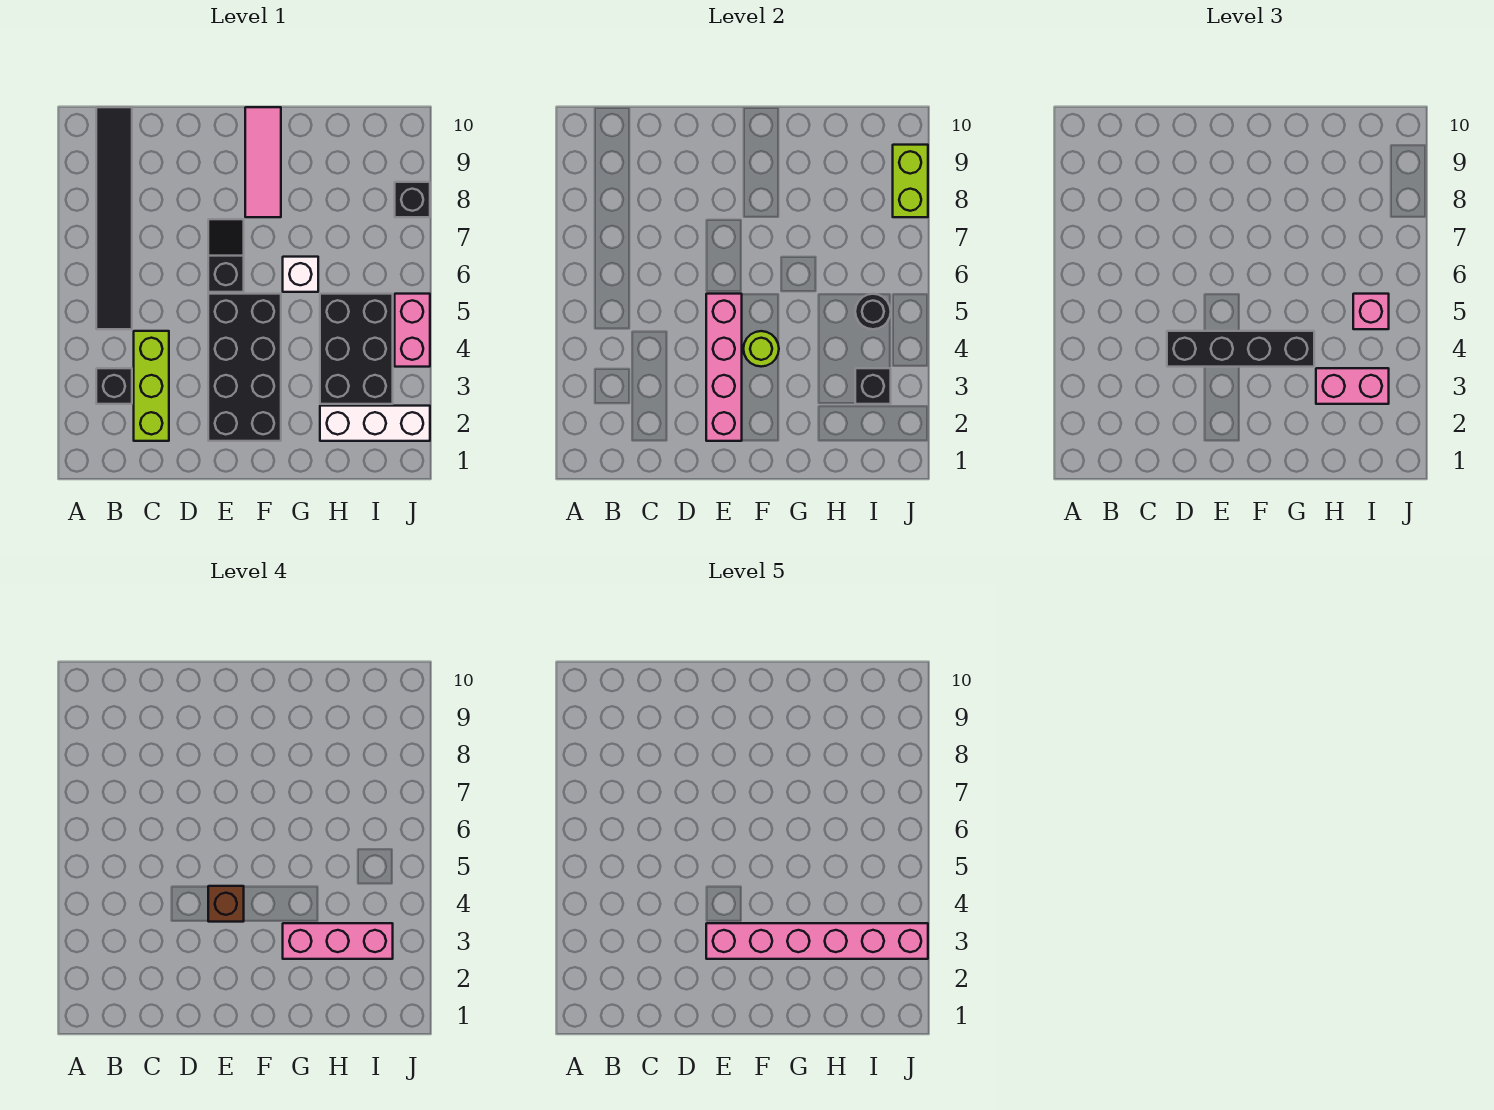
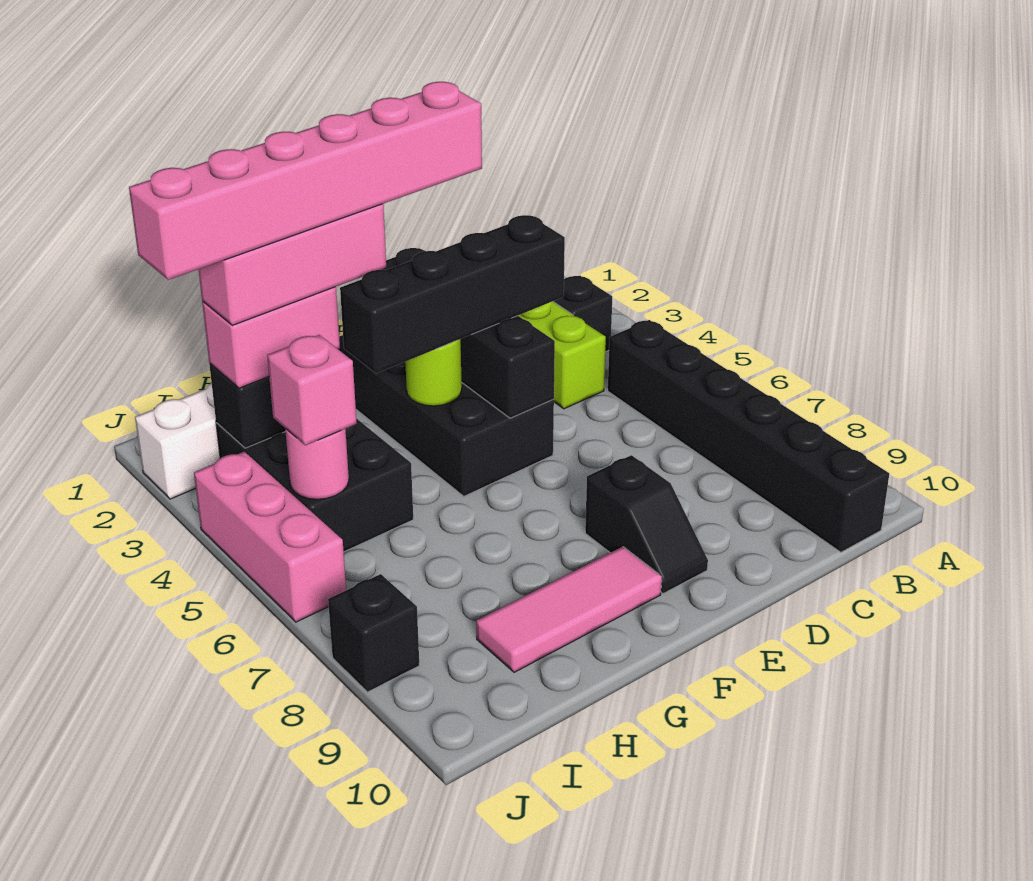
black 1x6 tile [96,107,132,329] -> black 1x6 brick [608,320,889,552]
pink 1x4 brick [706,294,742,441] -> black 1x4 brick [382,248,555,418]
brown 1x1 brick [208,886,244,922] -> none
black 1x2 slope [208,219,244,292] -> black 1x2 slope moved to [585,455,708,594]
pink 1x3 tile [245,107,281,217] -> pink 1x3 tile turned to [476,547,662,672]
white 1x1 brick [283,257,318,292] -> none
black 1x1 round brick [855,294,891,329] -> pink 1x1 round brick [285,428,349,499]
pink 1x2 brick [395,294,430,367] -> pink 1x3 brick [194,452,346,622]
lime 1x2 brick [893,145,928,217] -> none

